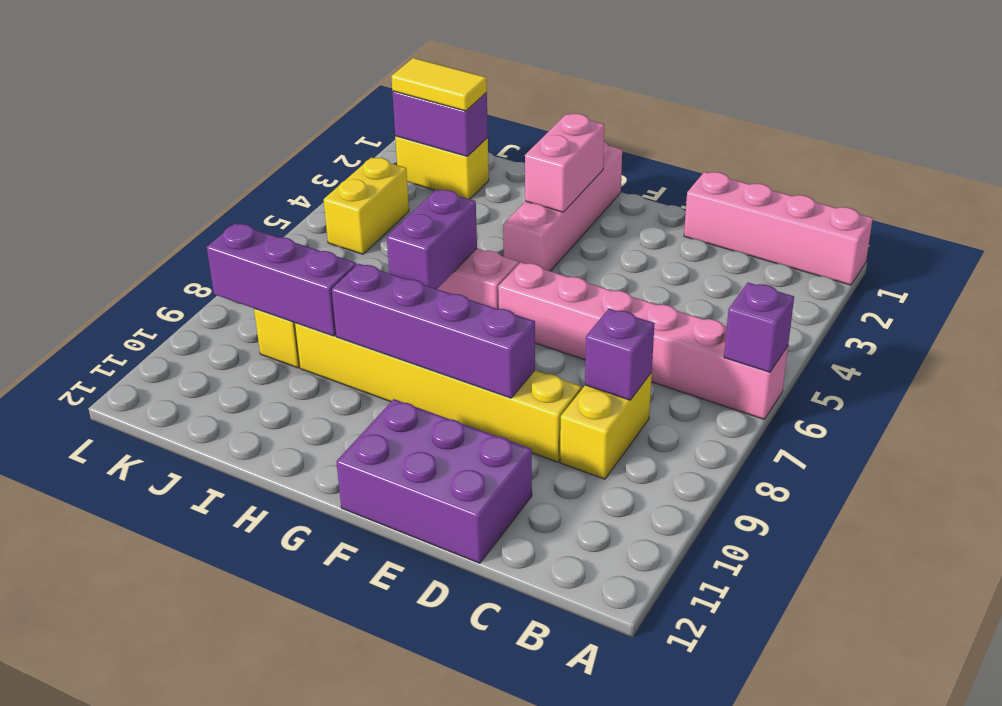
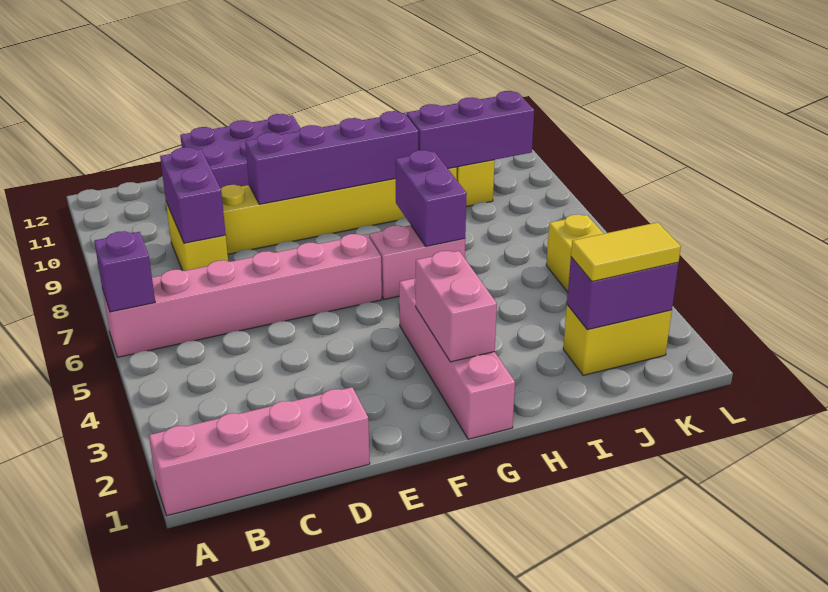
purple 1x1 brick [585,309,655,400] -> purple 1x2 brick [160,147,226,243]

